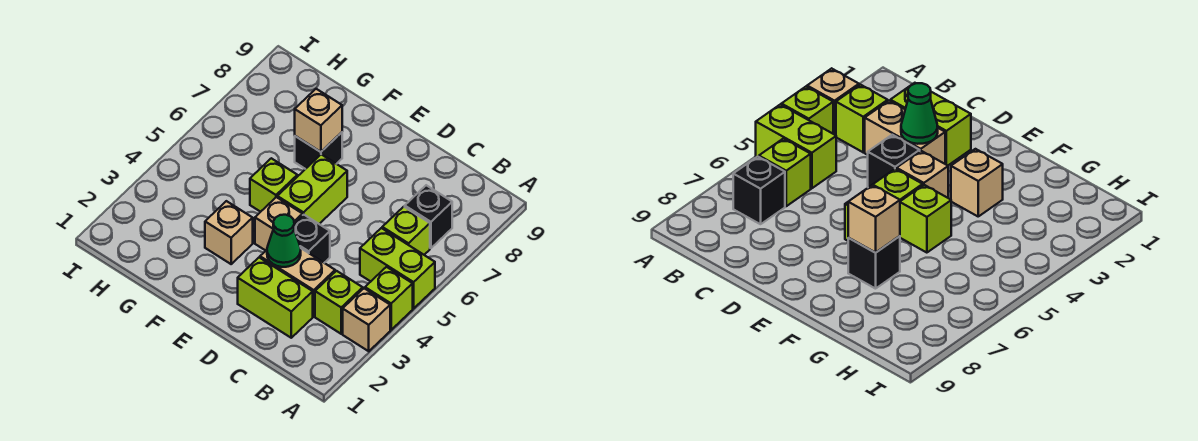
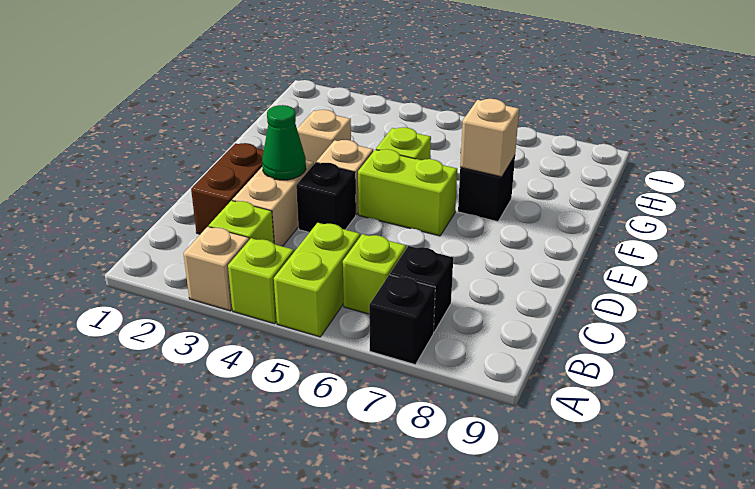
none -> black 1x1 brick [369,275,435,365]
lime 1x2 brick [238,258,313,338] -> brown 1x2 brick [191,143,264,234]

